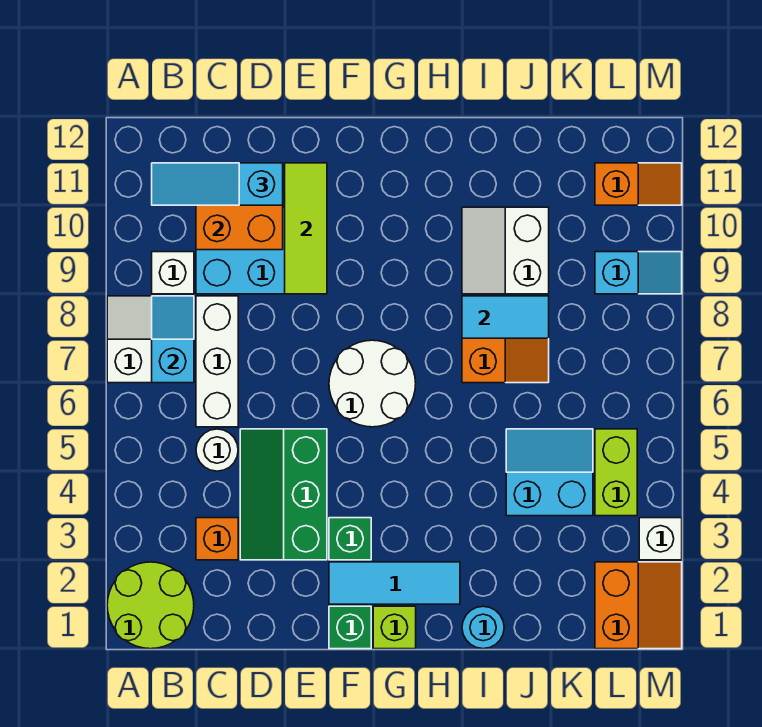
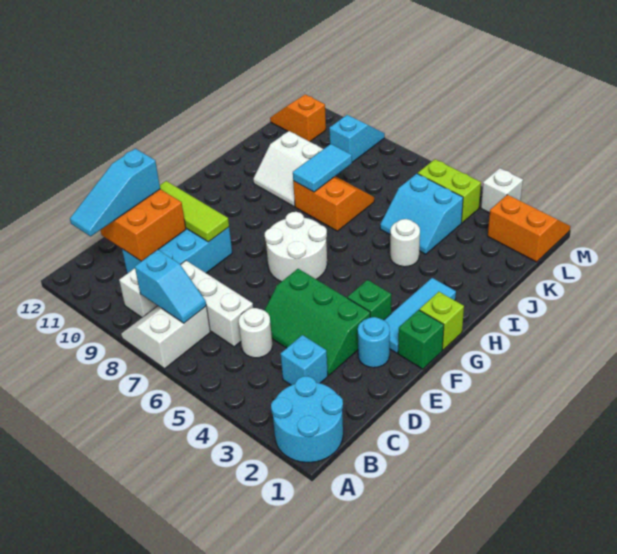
lime 2x2 round brick [107,562,194,649] -> cyan 2x2 round brick [271,376,343,462]
cyan 1x2 slope [152,296,194,383] -> cyan 1x2 slope turned to [135,250,206,323]
orange 1x1 brick [196,518,238,560] -> cyan 1x1 brick [281,335,328,385]
cyan 1x1 round brick [462,606,504,649] -> cyan 1x1 round brick moved to [358,317,390,368]
none -> white 1x1 round brick [390,219,420,267]
cyan 2x2 slope [506,429,593,516] -> cyan 2x2 slope turned to [380,174,463,254]
orange 1x2 slope [595,163,682,205] -> orange 1x2 slope turned to [270,94,326,142]

